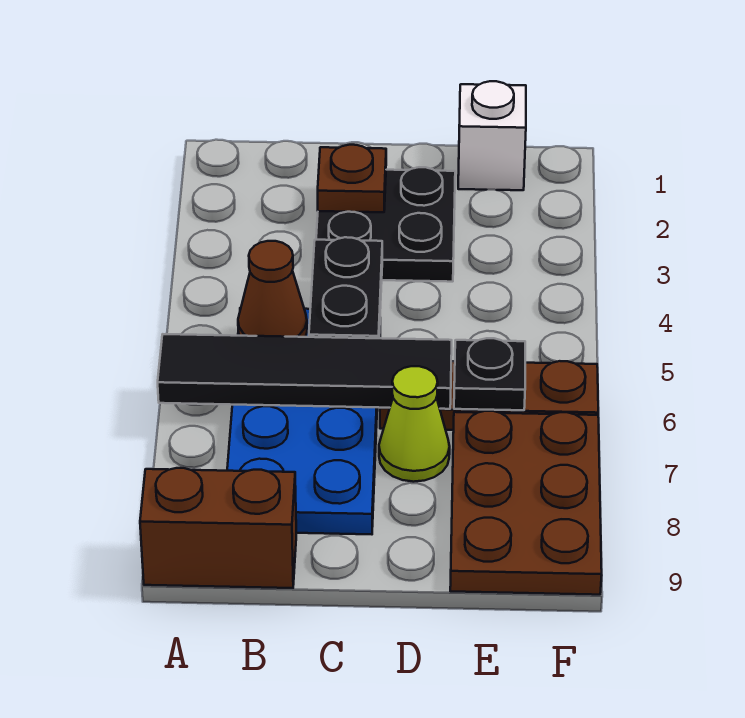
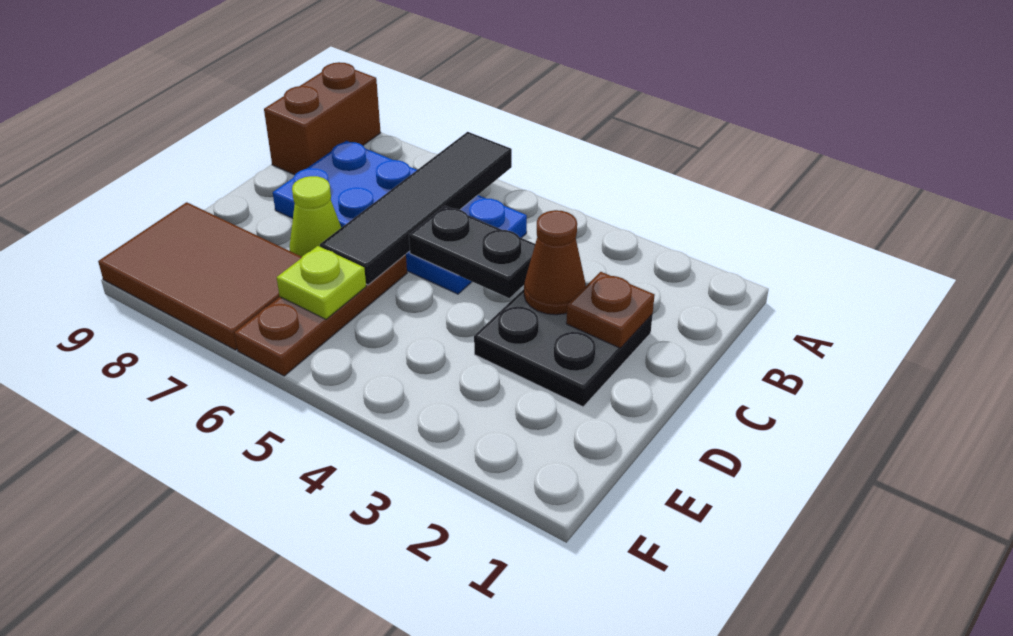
brown 1x1 cone [238,241,307,337] -> brown 1x1 cone moved to [524,210,586,315]
white 1x1 brick [458,81,526,190] -> none
black 1x1 plate [454,338,525,410] -> lime 1x1 plate [277,246,366,319]
brown 2x3 plate [450,411,602,595] -> brown 2x3 tile [98,202,302,350]

